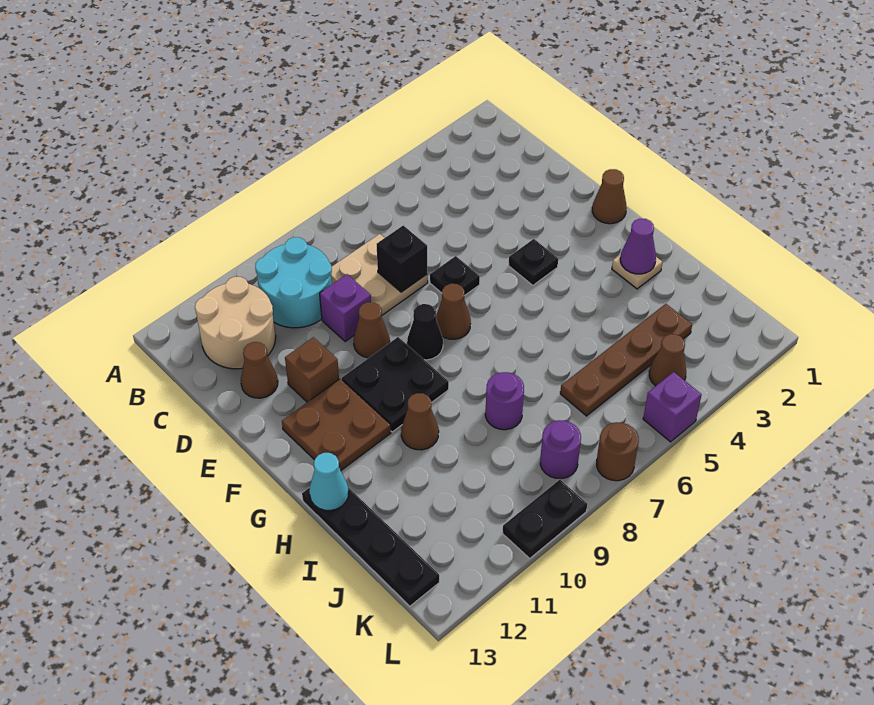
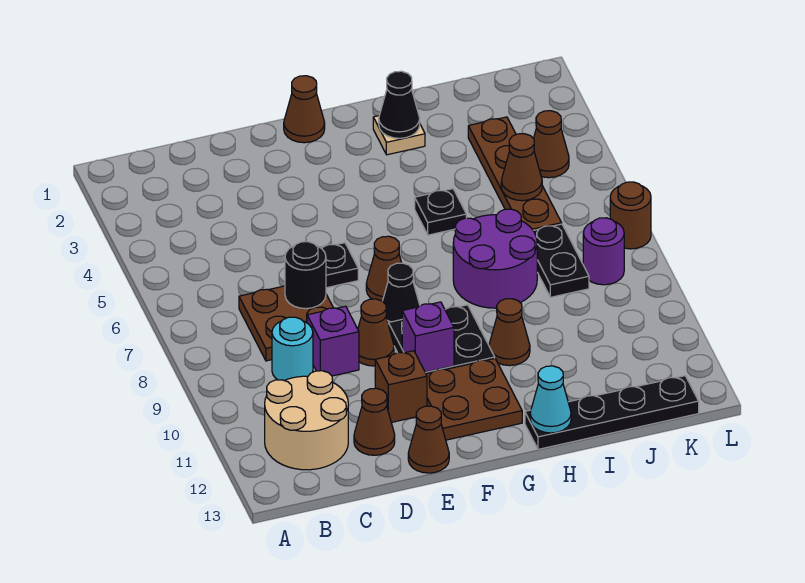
cyan 2x2 round brick [255,237,332,328] -> cyan 1x1 round brick [272,317,313,381]
tan 2x2 plate [331,234,428,315] -> brown 2x2 plate [239,286,333,361]
black 1x1 brick [377,225,427,292] -> black 1x1 round brick [285,242,326,309]
none -> brown 1x1 cone [408,406,449,473]
black 1x1 plate [508,239,558,285] -> black 1x1 plate moved to [415,189,466,235]
purple 1x1 cone [620,218,656,274] -> black 1x1 cone [379,71,420,138]
purple 1x1 round brick [485,372,524,430] -> purple 2x2 round brick [453,209,537,308]
none -> brown 1x1 cone [501,133,542,201]
purple 1x1 brick [643,372,701,442] -> purple 1x1 brick moved to [402,302,454,372]
black 1x2 plate [502,480,587,558] -> black 1x2 plate moved to [533,224,589,297]

